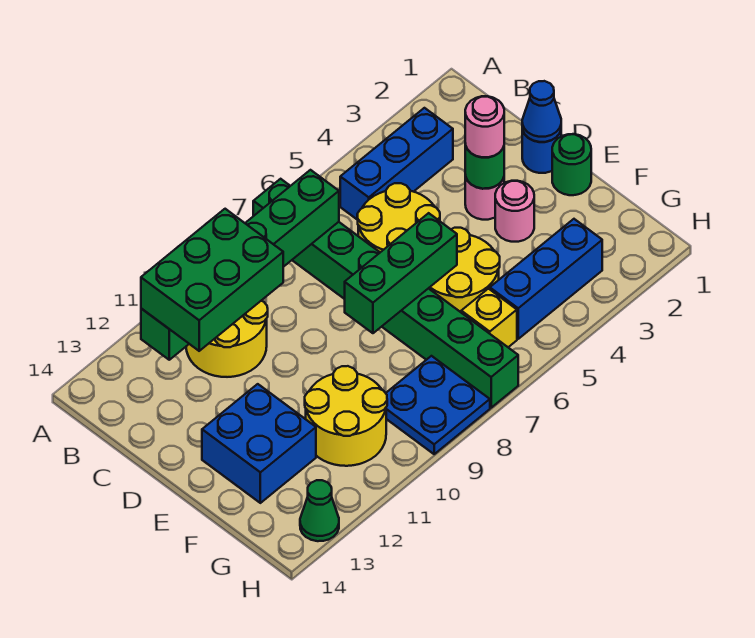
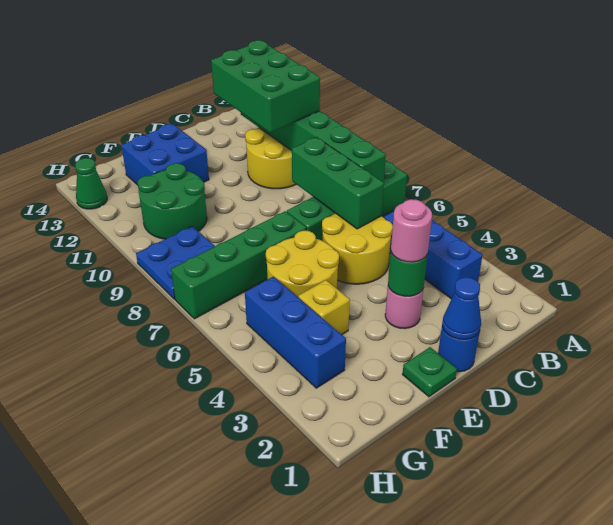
green 1x1 round brick [552,134,591,195] -> green 1x1 plate [402,347,457,397]
pink 1x1 round brick [495,181,534,242] -> none
green 1x3 brick [345,213,457,333] -> green 1x3 brick moved to [292,137,384,229]
yellow 2x2 round brick [305,366,387,466] -> green 2x2 round brick [137,163,207,239]
yellow 1x1 brick [461,289,517,347] -> yellow 1x1 brick moved to [298,280,350,335]

